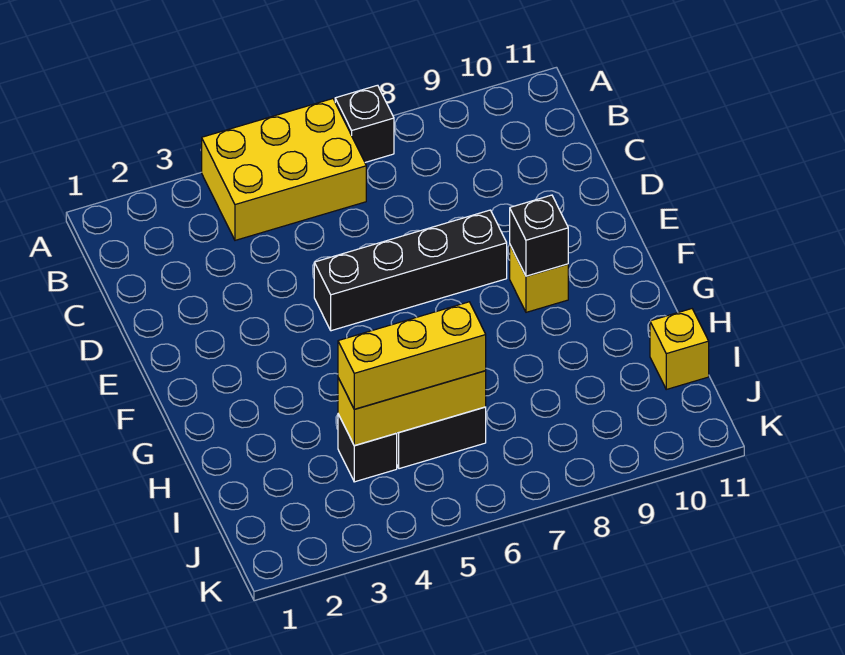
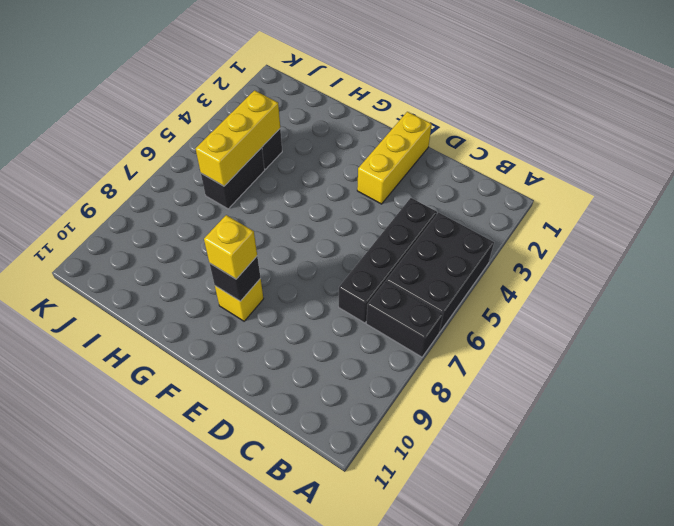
yellow 2x3 brick [202,99,366,240] -> black 2x3 brick [386,212,494,332]
black 1x1 brick [335,85,394,162] -> black 1x2 brick [366,281,443,357]
black 1x4 brick [314,210,507,331] -> black 1x4 brick moved to [339,198,437,323]
yellow 1x3 brick [338,302,486,409] -> yellow 1x3 brick moved to [357,112,432,204]
yellow 1x1 brick [650,309,709,389] -> yellow 1x1 brick moved to [204,215,257,279]

